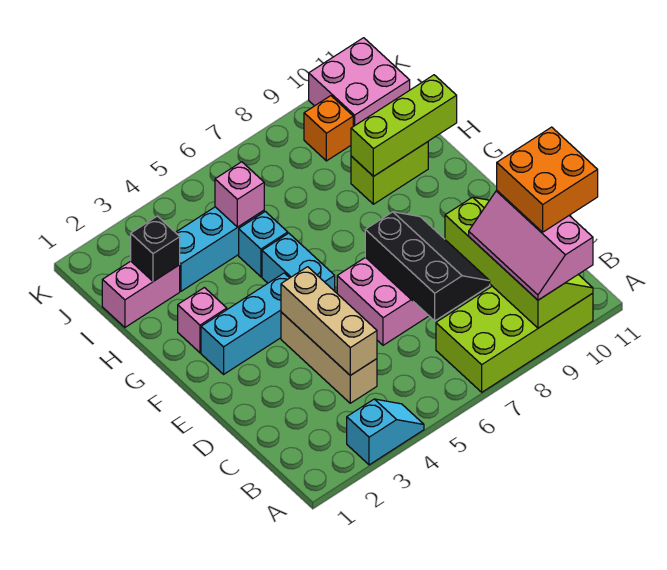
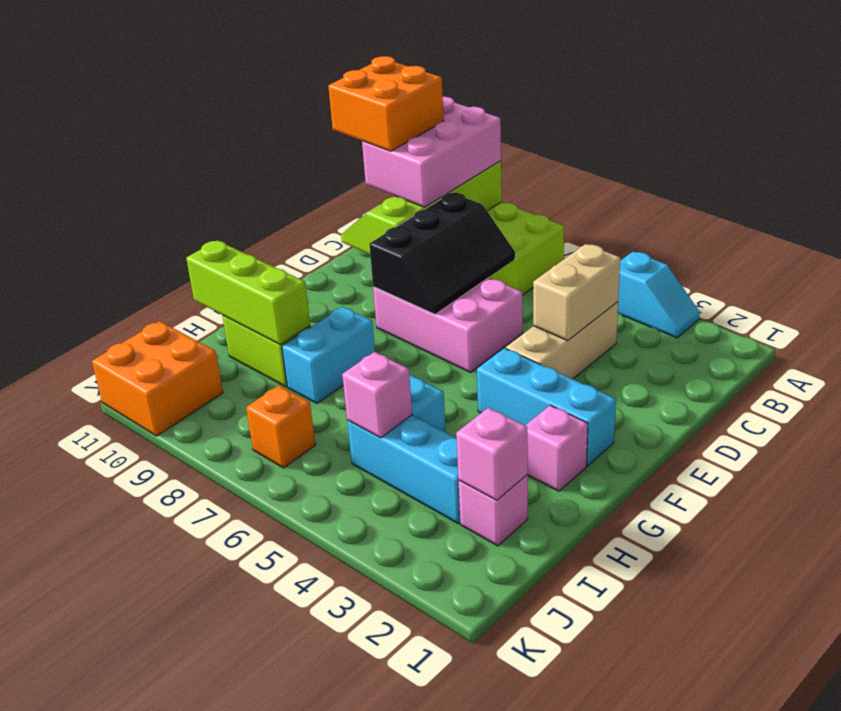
cyan 1x2 slope [347,399,424,465] -> cyan 1x2 slope turned to [618,252,700,338]
pink 2x3 slope [469,191,593,300] -> pink 2x3 brick [362,97,501,207]
tan 1x3 brick [281,267,377,375] -> tan 1x2 brick [533,244,620,340]
black 2x3 slope [365,212,490,321] -> black 2x3 slope turned to [369,193,515,314]
cyan 1x2 brick [262,233,335,291] -> cyan 1x2 brick moved to [282,307,375,403]
pink 1x2 brick [102,261,180,327] -> pink 1x1 brick [459,475,528,546]
black 1x1 brick [131,216,180,281] -> pink 1x1 brick [456,408,528,500]
orange 1x1 brick [304,96,353,161] -> orange 1x1 brick moved to [246,385,315,468]
pink 2x2 brick [309,38,410,126] -> orange 2x2 brick [92,321,223,436]

